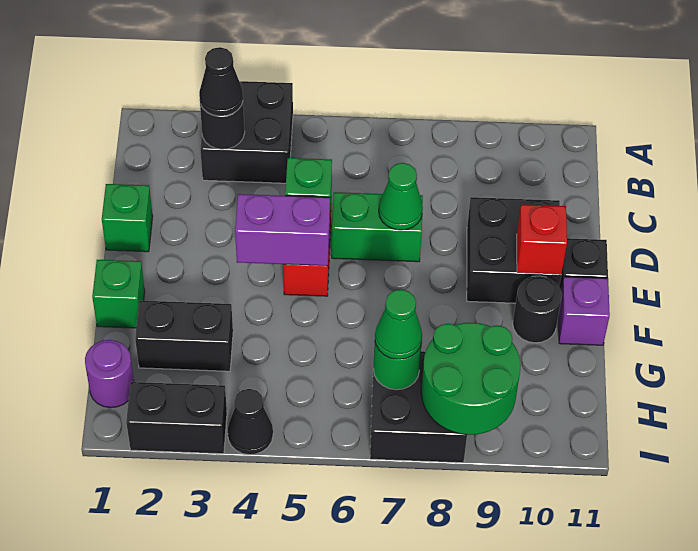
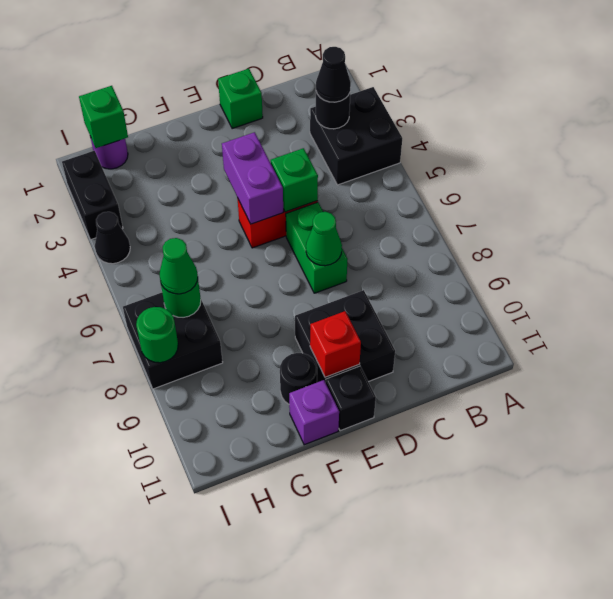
green 1x1 brick [92,260,145,328] -> green 1x1 brick moved to [79,86,128,148]
black 1x2 brick [135,301,233,371] -> none
green 2x2 round brick [421,323,521,435] -> green 1x1 round brick [136,307,178,363]

